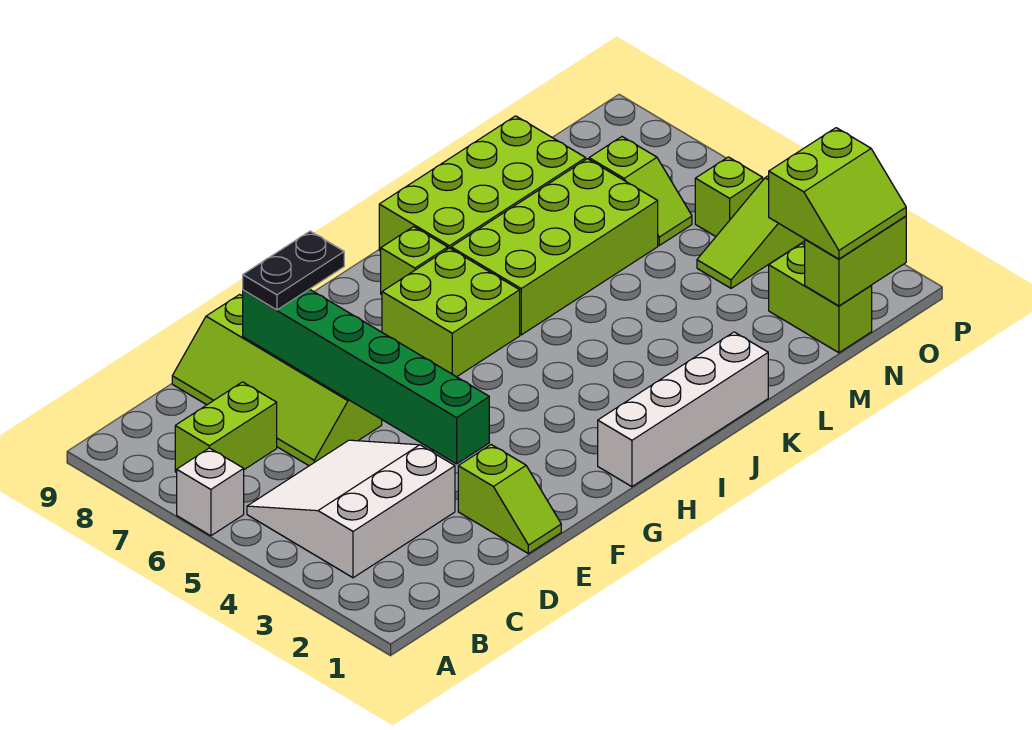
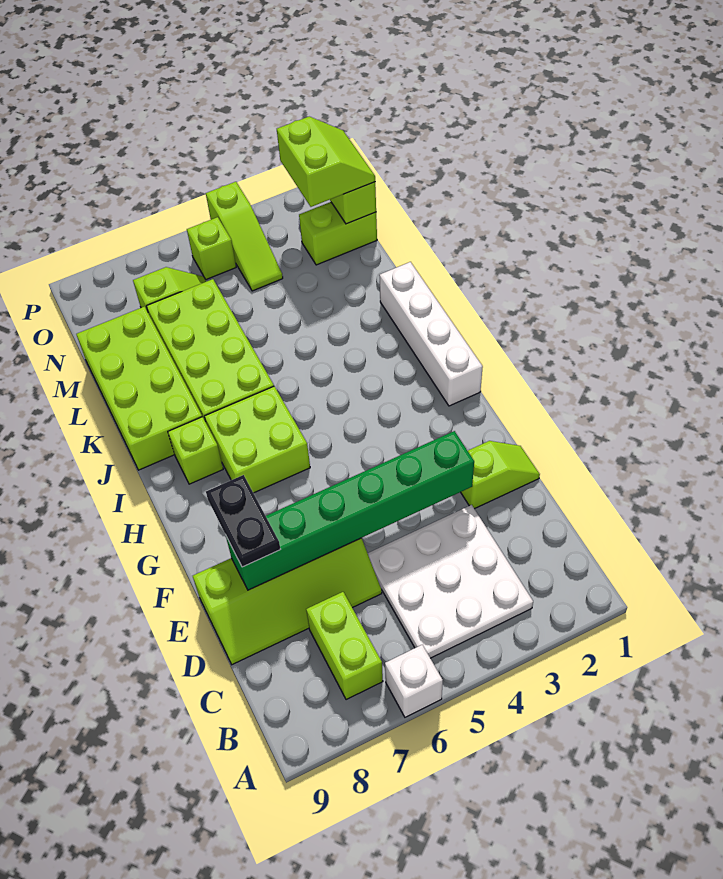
white 3x3 slope [247,440,455,578] -> white 3x3 plate [368,505,533,658]

